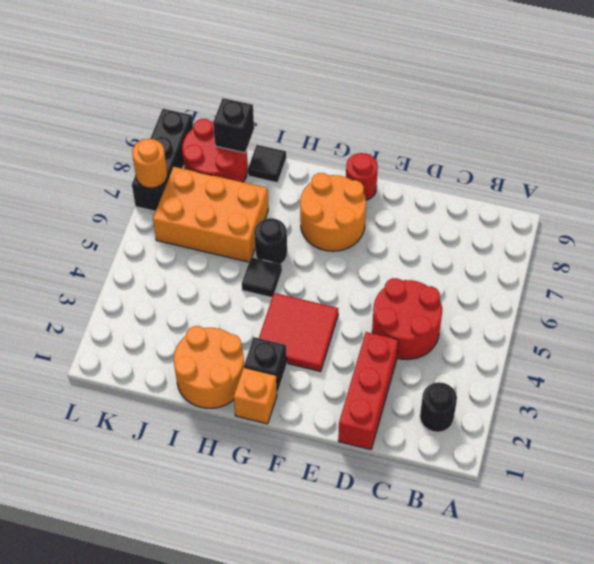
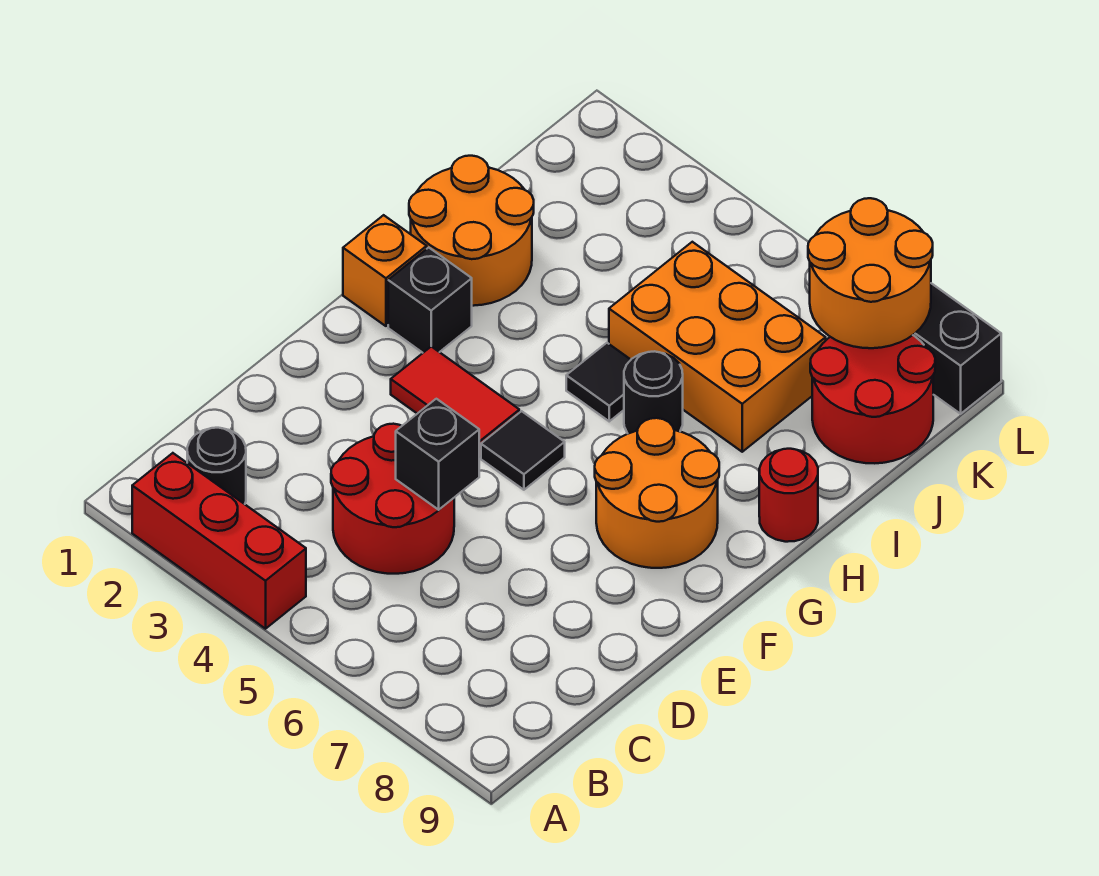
red 1x3 brick [338,332,398,450] -> red 1x3 brick moved to [132,453,306,629]
red 2x2 tile [259,293,338,372] -> red 1x2 tile [391,346,519,457]
red 1x1 round brick [346,153,378,200] -> red 1x1 round brick moved to [759,449,818,542]
orange 2x3 brick [153,167,268,262] -> orange 2x3 brick turned to [609,242,826,452]
black 1x1 tile [248,145,286,183] -> black 1x1 tile moved to [481,411,565,490]
black 1x1 brick [213,98,254,153] -> black 1x1 brick moved to [396,399,479,510]
orange 1x1 round brick [132,139,168,188] -> orange 2x2 round brick [808,198,933,348]

